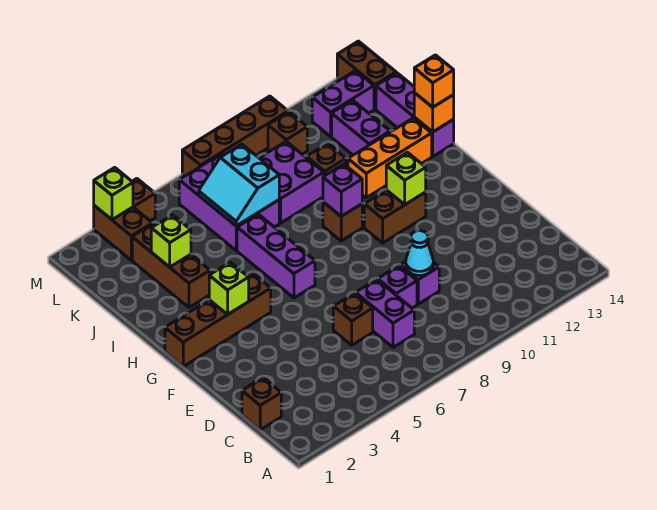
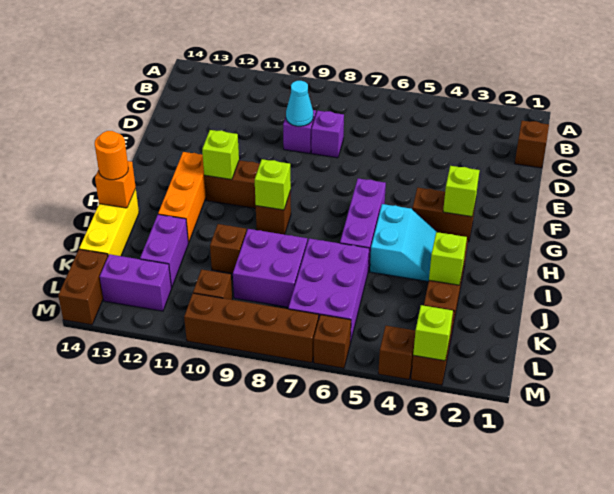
purple 1x2 brick [356,279,414,347] -> none
brown 1x1 brick [333,293,373,345] -> brown 1x1 brick moved to [313,315,351,368]
brown 1x4 brick [165,273,271,366] -> brown 1x2 brick [412,187,476,242]
purple 1x1 brick [323,164,362,216] -> lime 1x1 brick [255,159,291,210]
orange 1x3 brick [348,118,432,198] -> orange 1x3 brick turned to [158,152,206,242]
purple 1x3 brick [376,73,454,156] -> yellow 1x3 brick [79,189,139,256]
orange 1x1 brick [414,55,454,107] -> orange 1x1 round brick [95,131,128,180]
cyan 2x2 slope [199,144,279,226] -> cyan 2x2 slope moved to [370,204,437,282]

